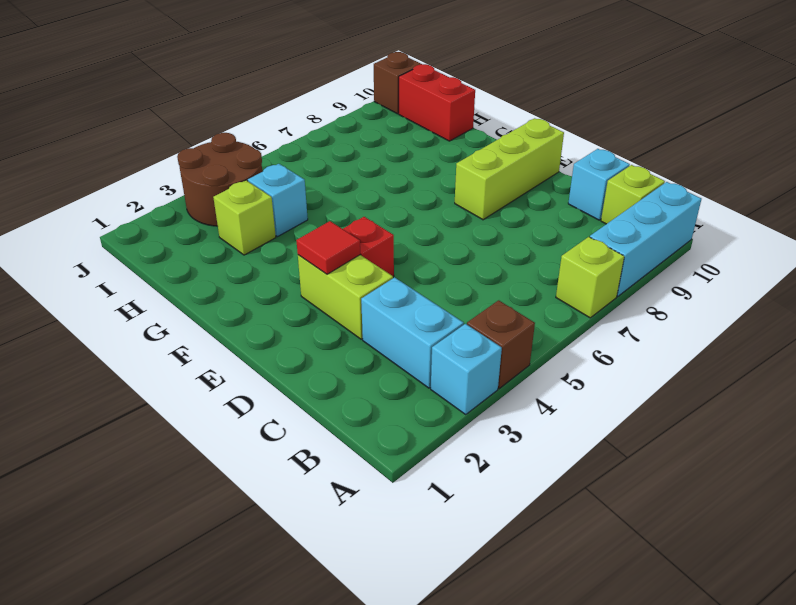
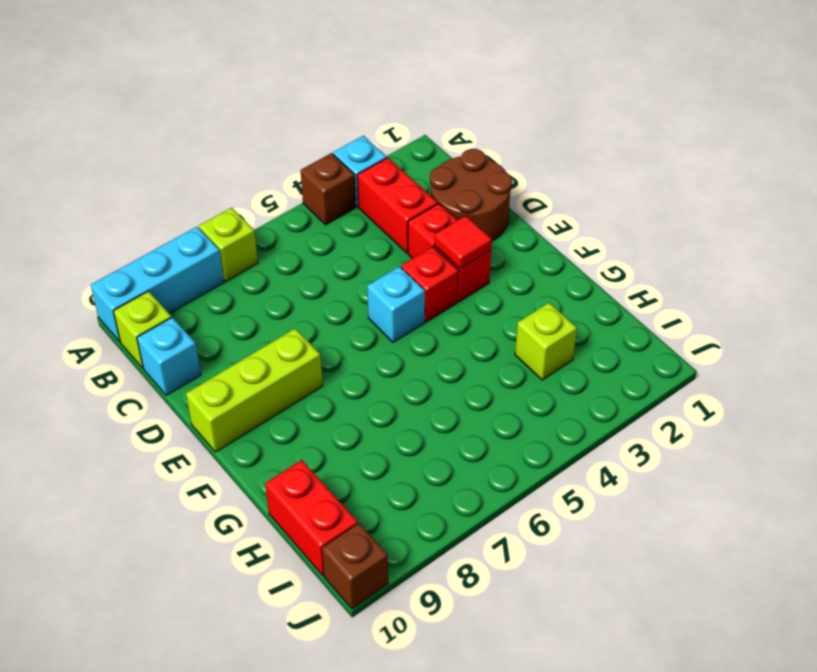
cyan 1x2 brick [361,277,464,388] -> red 1x2 brick [357,158,438,253]
lime 1x2 brick [298,255,393,339] -> red 1x2 brick [408,204,491,302]
cyan 1x1 brick [248,164,308,237] -> cyan 1x1 brick moved to [367,266,425,342]
brown 2x2 round brick [177,133,262,226] -> brown 2x2 round brick moved to [430,149,512,241]

